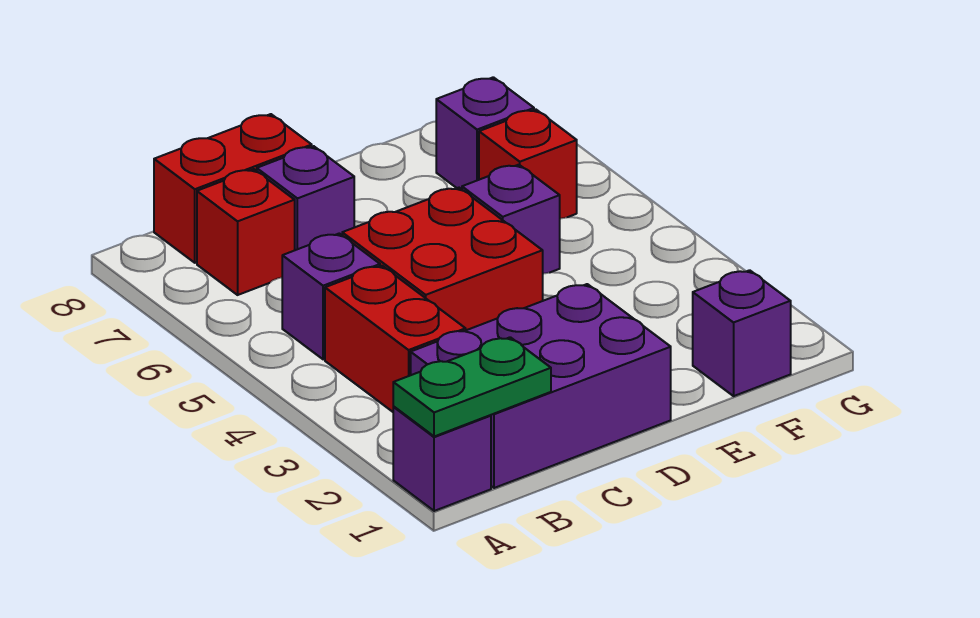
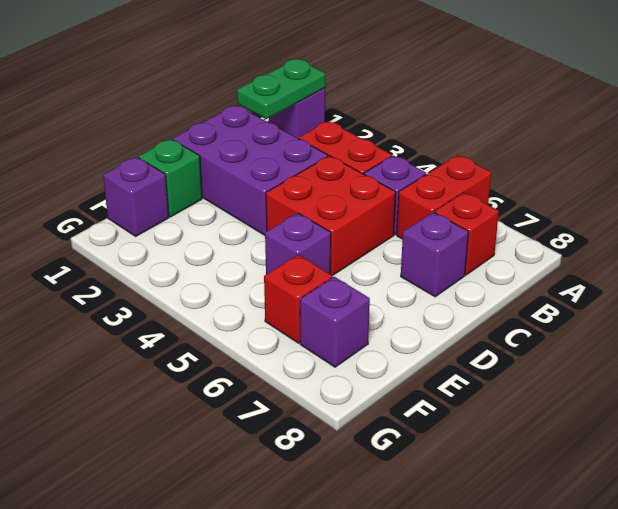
purple 2x3 brick [411,284,671,488] -> purple 2x3 brick turned to [173,105,328,235]
red 1x2 brick [154,114,312,263] -> red 1x2 brick moved to [397,155,491,239]
none -> green 1x1 brick [139,139,202,217]

